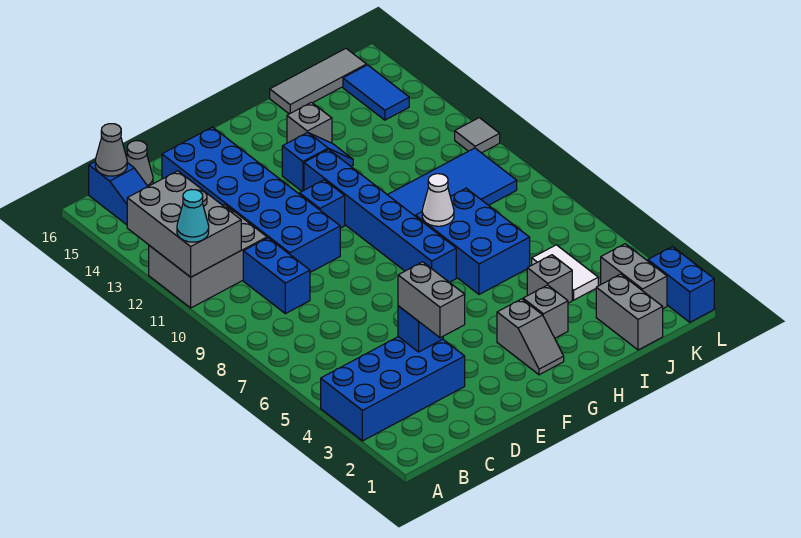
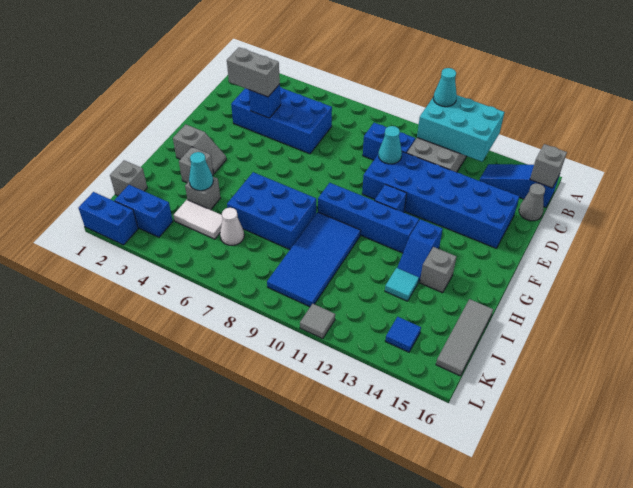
blue 2x4 brick [321,337,465,441] -> blue 2x4 brick turned to [231,87,332,154]
grey 2x3 brick [127,171,241,277] -> cyan 2x3 brick [417,95,504,162]
grey 1x1 cone [95,124,127,176] -> grey 1x1 brick [530,144,567,188]
none -> cyan 1x1 cone [379,126,402,164]
grey 1x2 slope [497,299,564,375] -> grey 1x2 slope turned to [173,124,226,173]
blue 1x6 brick [304,149,456,282] -> blue 1x4 brick [318,183,419,253]
white 1x1 cone [422,174,454,226] -> white 1x1 cone moved to [220,208,244,245]
none -> cyan 1x1 cone [189,152,213,191]
none -> cyan 1x1 tile [385,268,419,301]
grey 1x2 brick [596,274,663,350] -> grey 1x1 brick [110,160,147,196]
grey 1x2 brick [601,244,667,309] -> blue 1x2 brick [114,185,173,237]
blue 1x2 tile [343,65,409,120] -> blue 1x1 tile [385,317,421,352]

